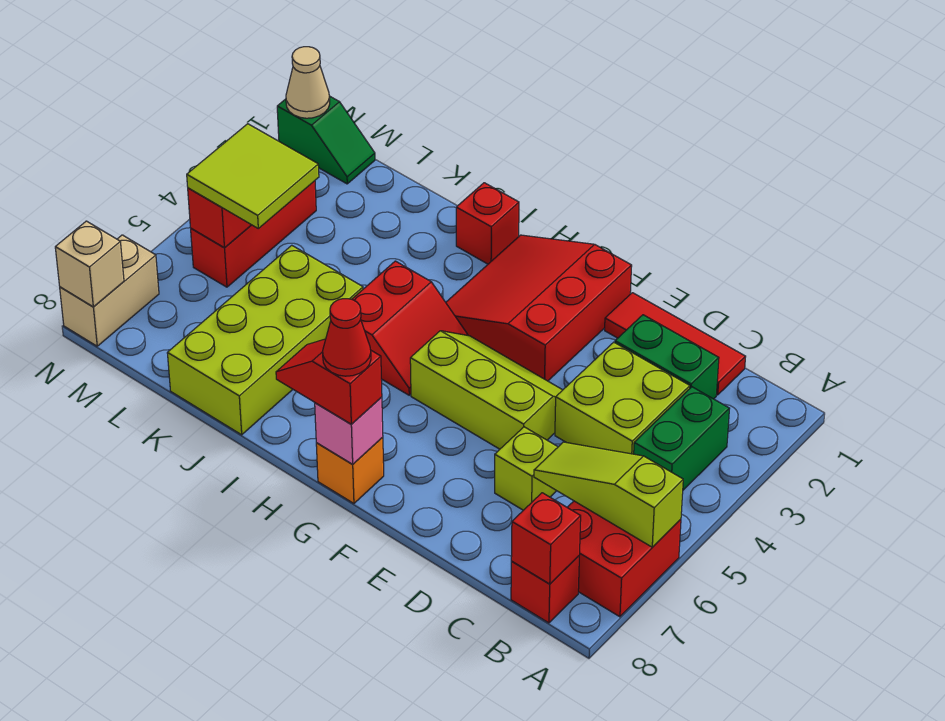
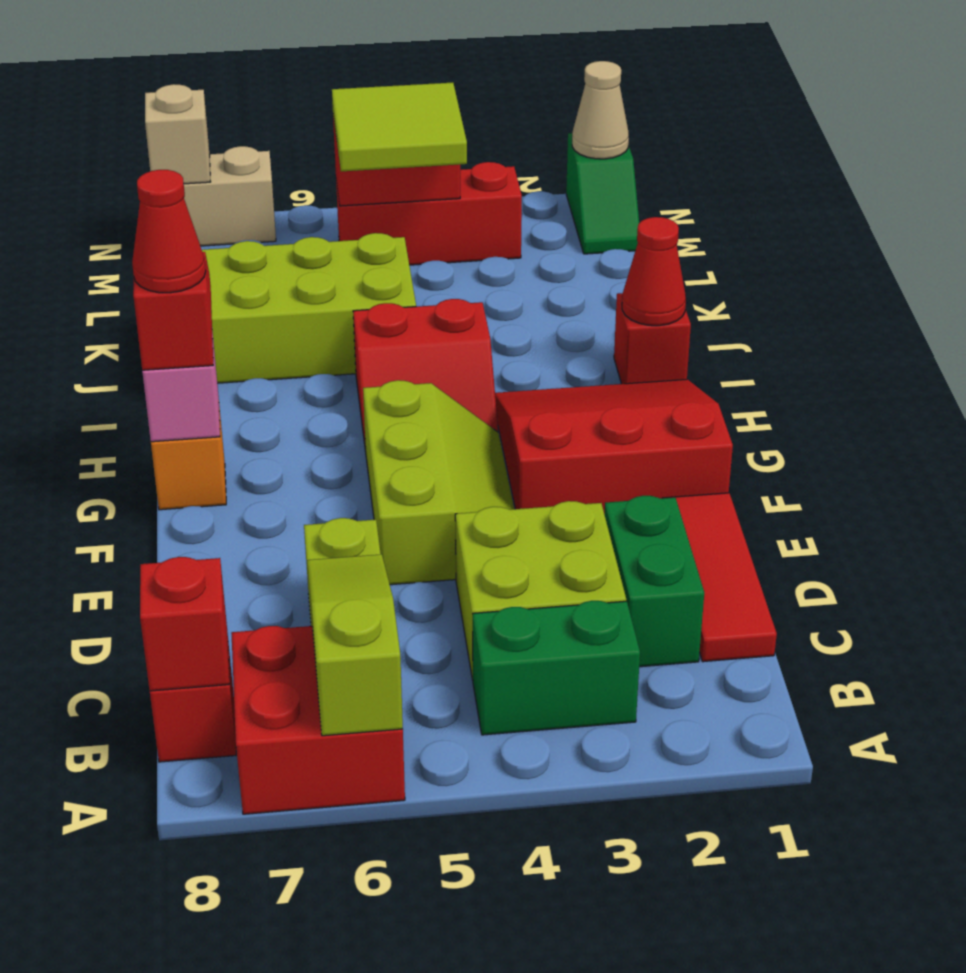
none -> red 1x1 cone [622,217,686,326]

